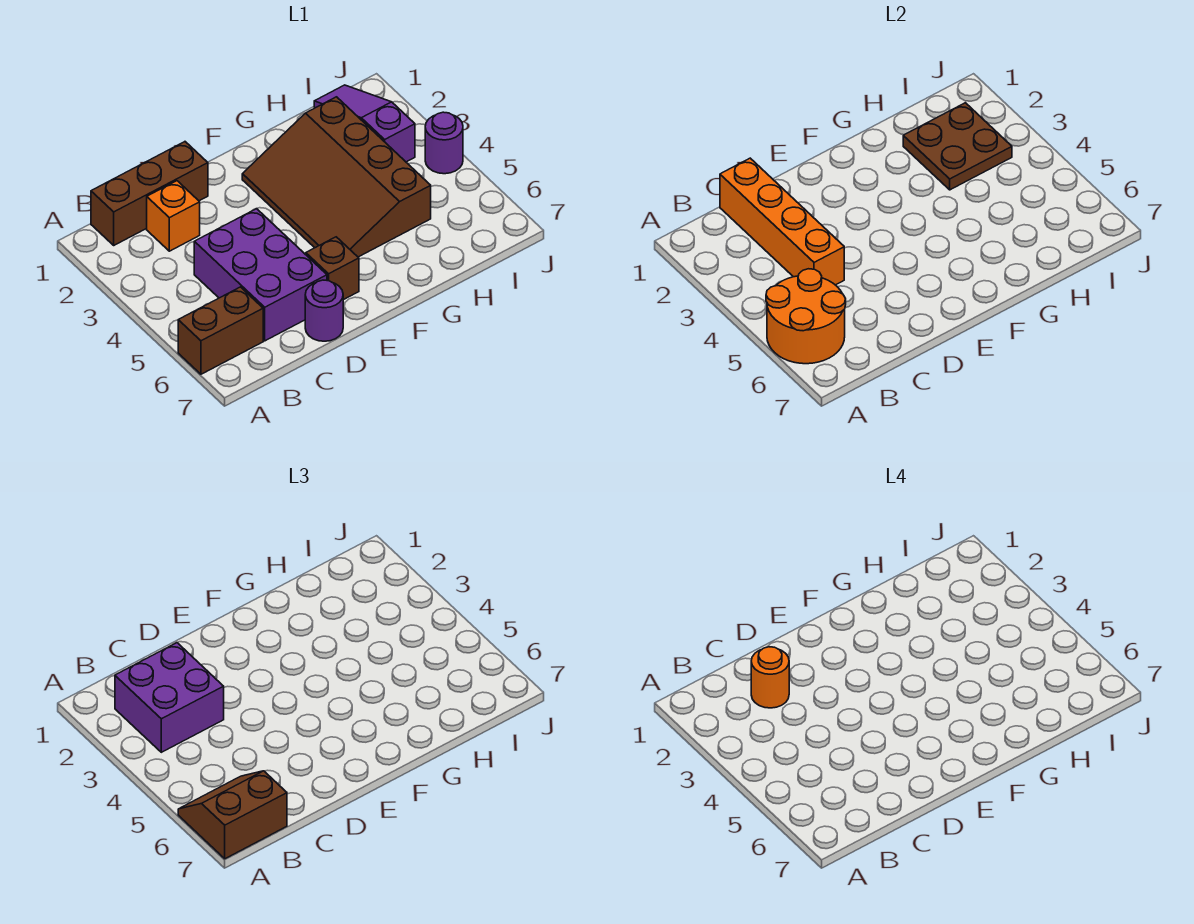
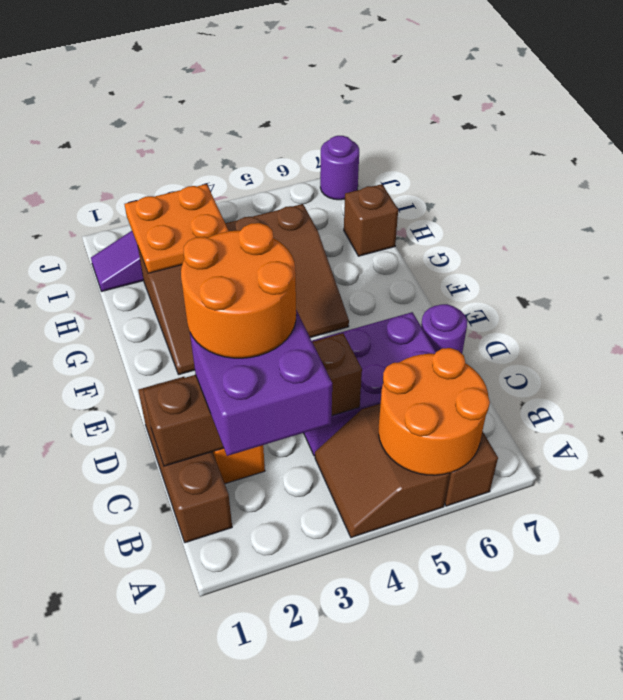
brown 2x2 slope [178,771,287,859] -> brown 2x2 slope moved to [315,404,450,538]
orange 1x4 brick [720,158,844,285] -> brown 1x4 brick [143,333,362,466]
orange 1x1 round brick [751,647,789,708] -> orange 2x2 round brick [181,223,296,358]
brown 1x1 brick [306,237,359,300] -> brown 1x1 brick moved to [344,184,398,256]
brown 2x2 plate [903,103,1012,190] -> orange 2x2 plate [124,184,229,273]
purple 1x1 round brick [425,112,463,174] -> purple 1x1 round brick moved to [320,136,359,200]

